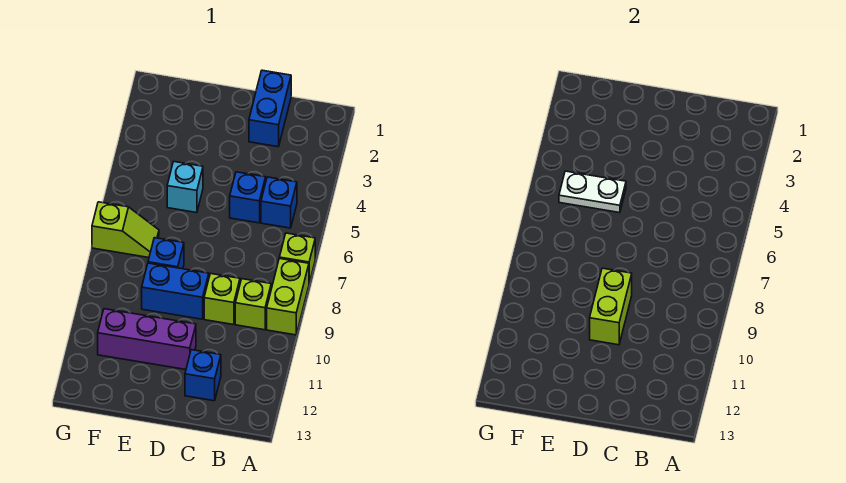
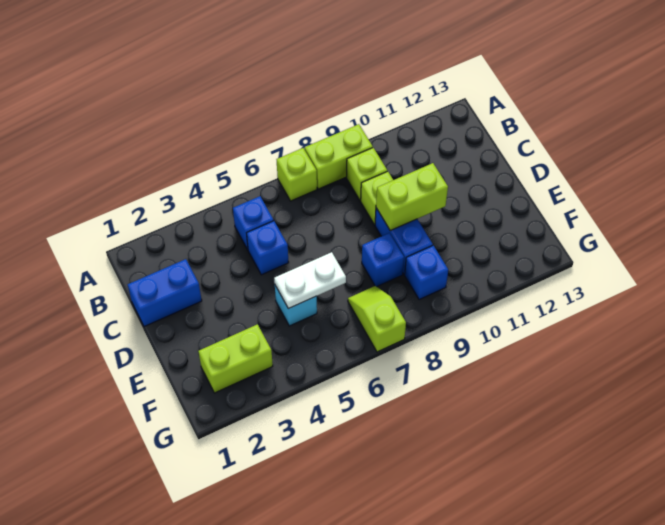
blue 1x1 brick [185,350,221,401] -> blue 1x1 brick moved to [405,245,448,300]
purple 1x3 brick [98,309,196,370] -> none
white 1x2 plate [559,171,626,213] -> white 1x2 plate turned to [274,252,346,309]
none -> lime 1x2 brick [198,324,273,393]

